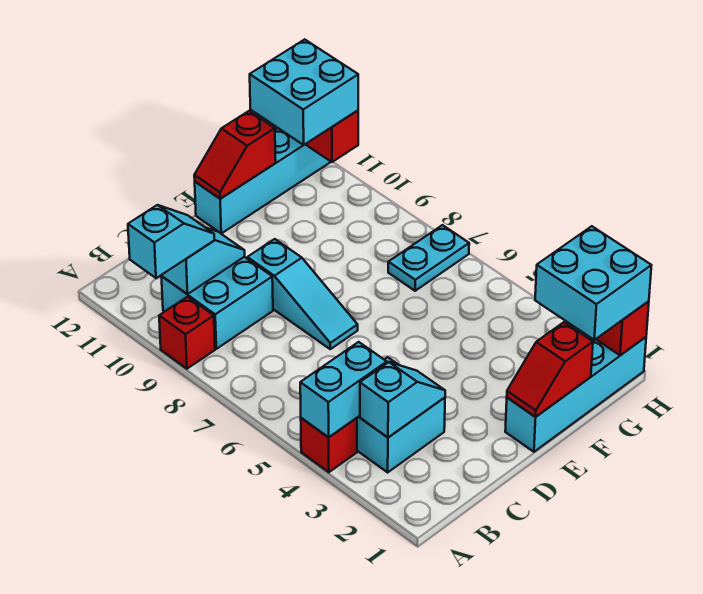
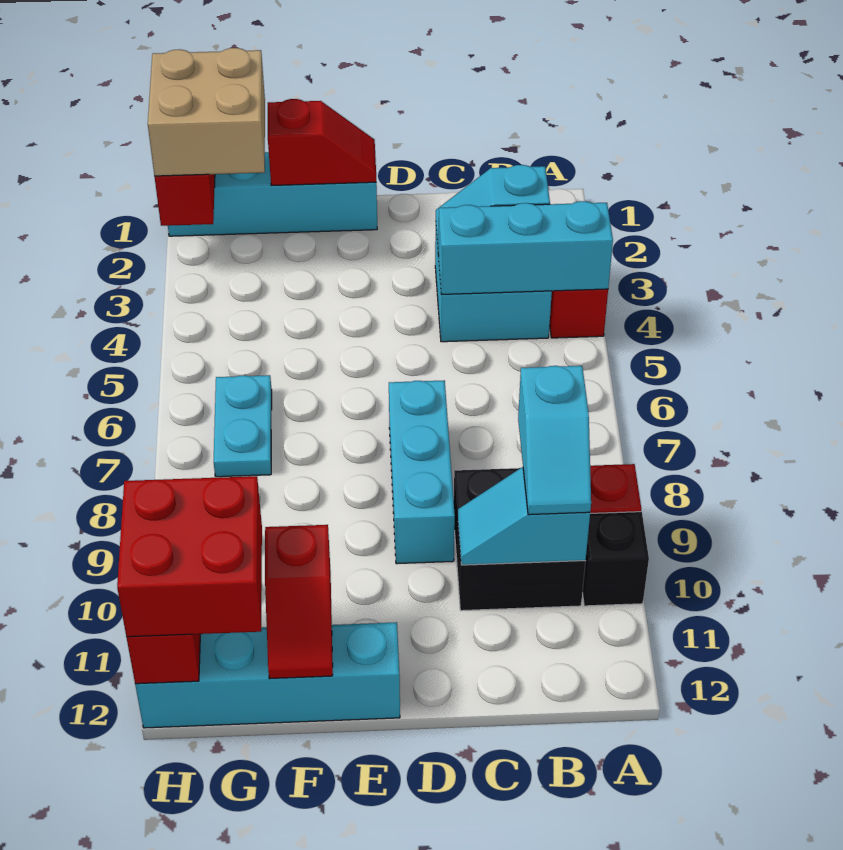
cyan 1x2 brick [300,342,387,437] -> cyan 1x3 brick [438,201,613,295]
none -> black 1x1 brick [582,512,649,606]
cyan 1x2 slope [128,205,214,278] -> cyan 1x2 slope turned to [518,366,591,515]
cyan 2x2 brick [161,257,273,349] -> black 2x2 brick [454,468,586,611]
cyan 1x3 slope [247,239,358,349] -> cyan 1x3 brick [389,380,455,564]
red 1x2 slope [194,111,276,199] -> red 1x2 slope turned to [265,525,333,679]
cyan 2x2 brick [535,226,652,340] -> tan 2x2 brick [148,48,265,176]
cyan 1x2 plate [388,225,469,291] -> cyan 1x2 plate turned to [214,375,272,477]
cyan 2x2 brick [250,39,358,145] -> red 2x2 brick [117,476,262,637]

